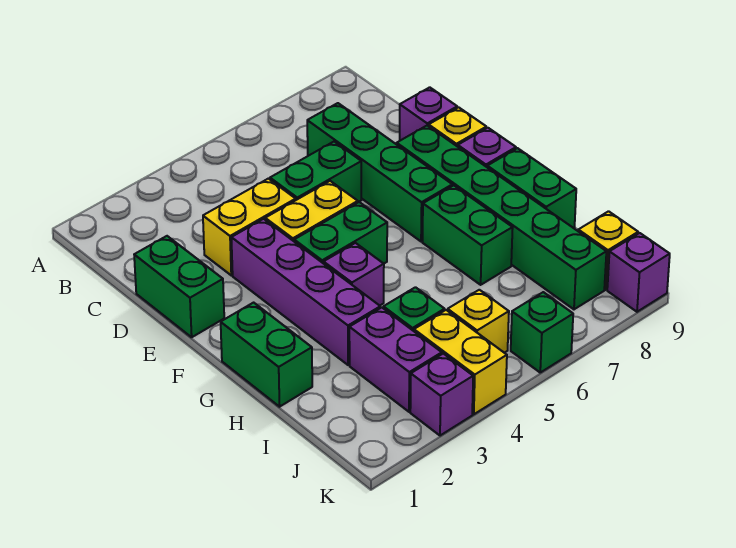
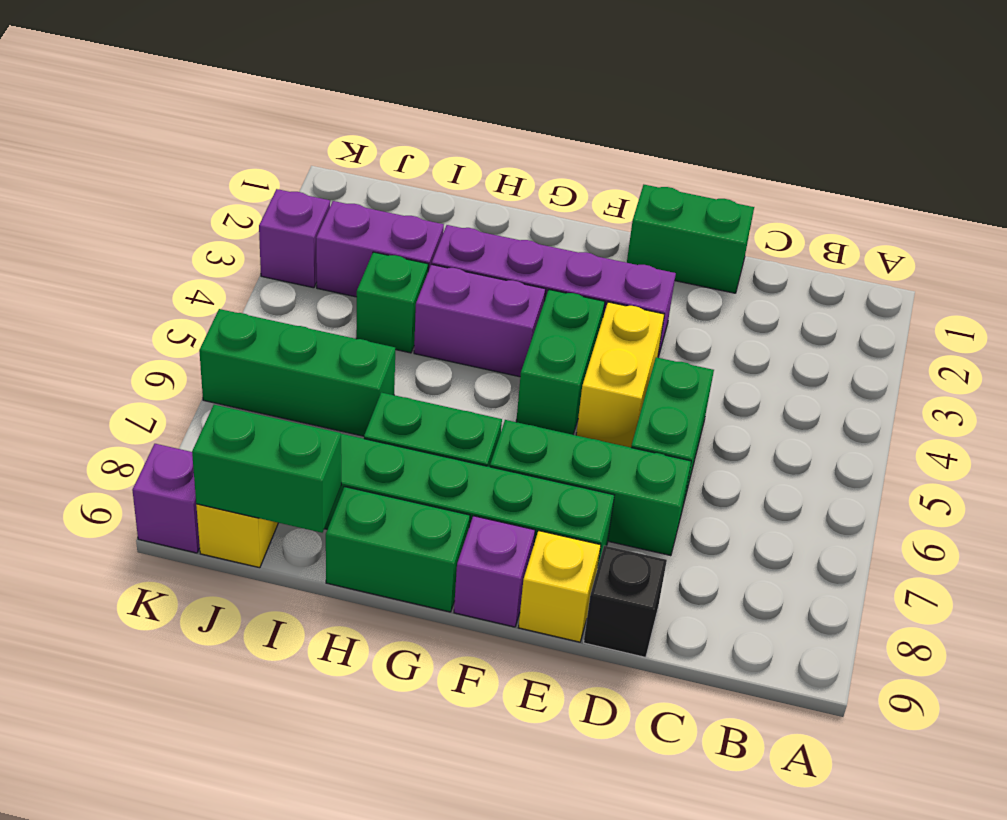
green 1x4 brick [307,103,452,241] -> green 1x3 brick [490,420,691,556]
yellow 1x2 brick [203,179,296,275] -> none
purple 1x1 brick [400,87,457,141] -> black 1x1 brick [584,546,667,657]
green 1x2 brick [221,303,312,407] -> green 1x2 brick moved to [192,405,341,533]
purple 1x1 brick [324,243,384,306] -> purple 1x2 brick [414,264,546,377]
yellow 1x2 brick [414,310,507,414] -> none
yellow 1x1 brick [448,290,509,353] -> none
green 1x1 brick [511,292,573,372] -> green 1x3 brick [199,309,395,436]

